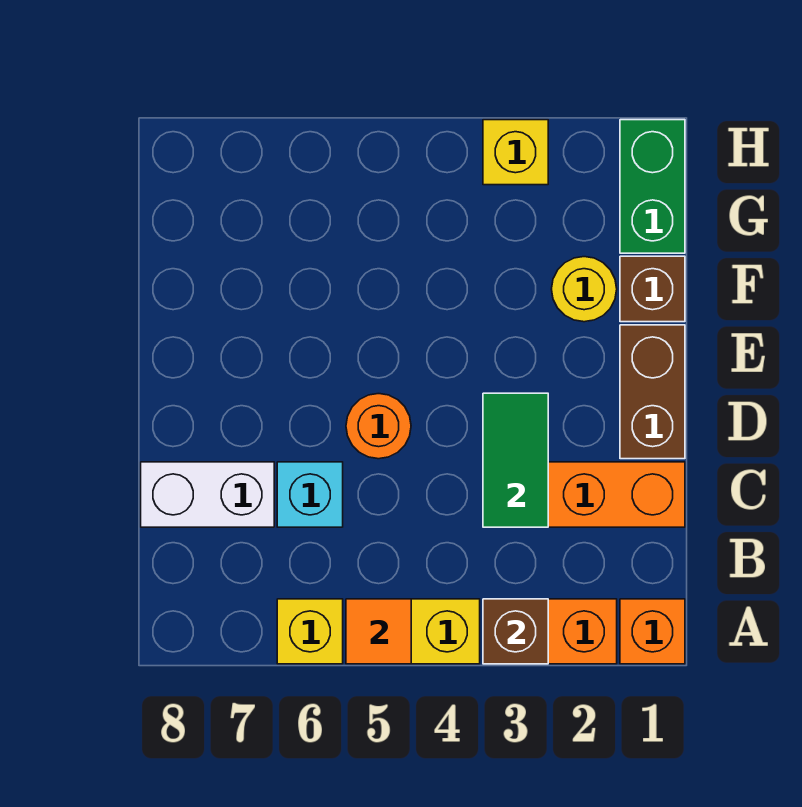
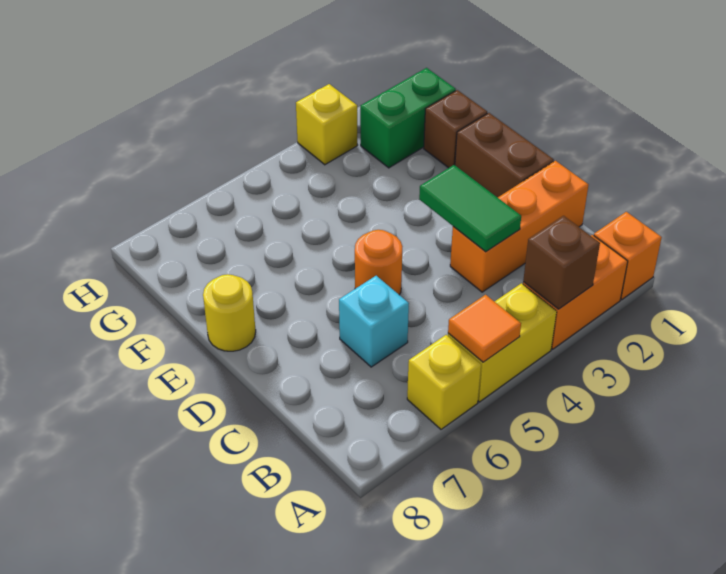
white 1x2 brick [141,462,274,527] -> none
yellow 1x1 round brick [552,257,617,322] -> yellow 1x1 round brick moved to [203,274,256,351]
green 1x2 brick [620,120,685,253] -> green 1x2 brick turned to [360,68,456,168]

